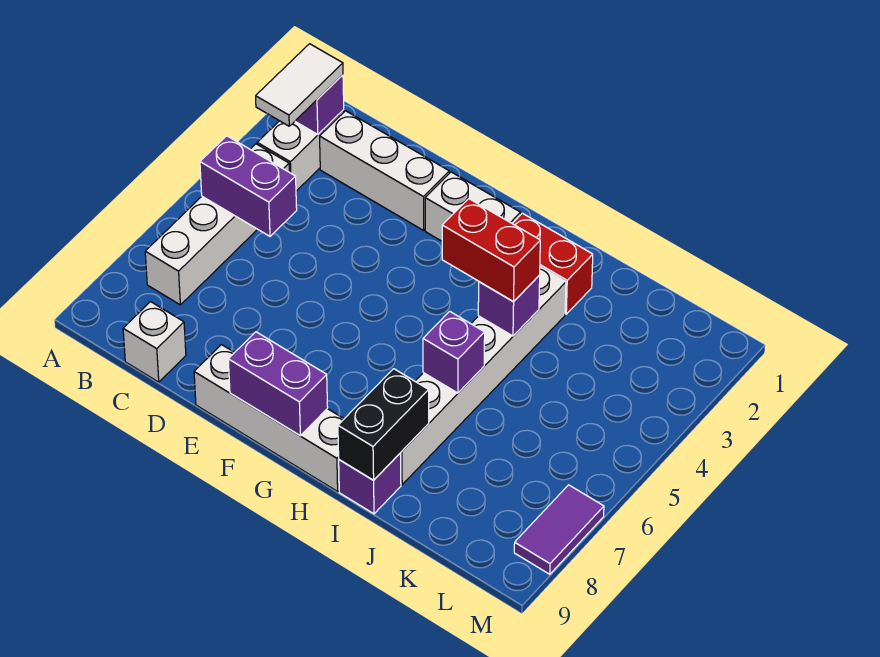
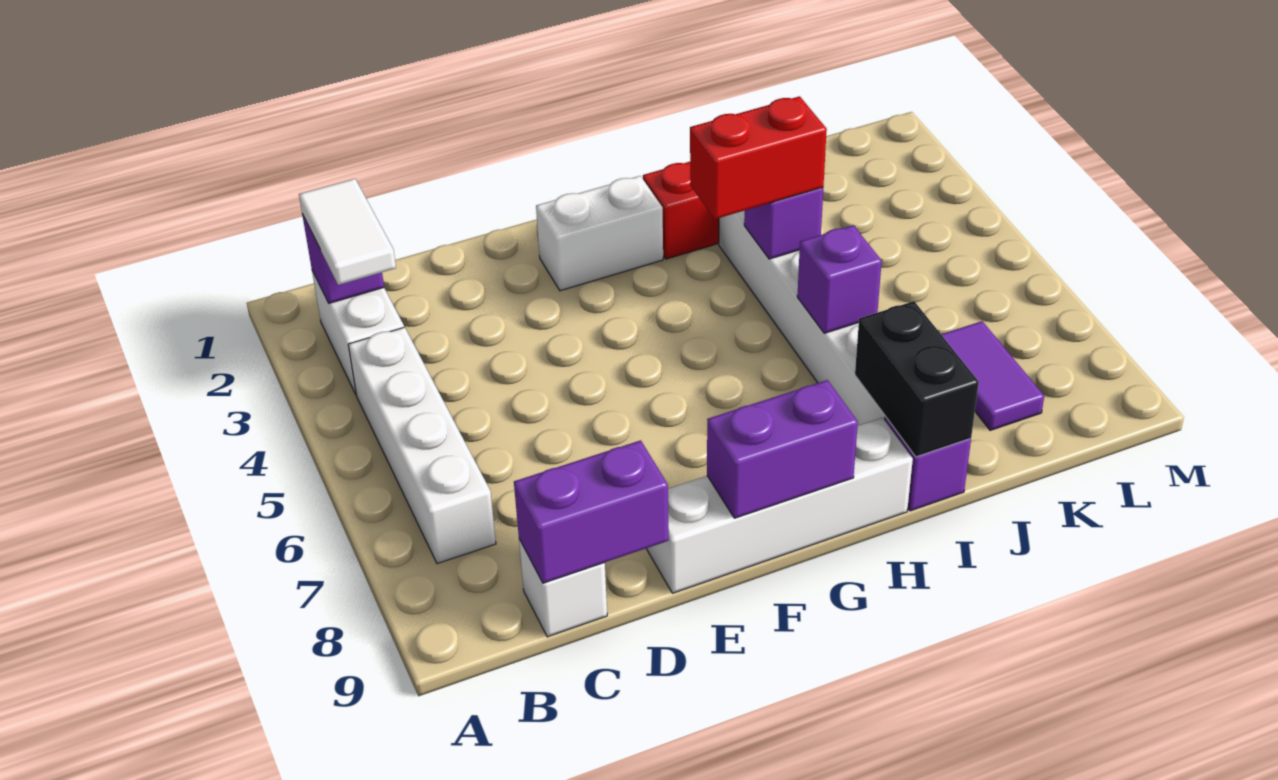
purple 1x2 brick [200,136,297,236] -> purple 1x2 brick moved to [514,440,669,583]
white 1x3 brick [320,111,449,230] -> none
purple 1x2 tile [514,485,604,574] -> purple 1x2 tile moved to [941,321,1044,430]

